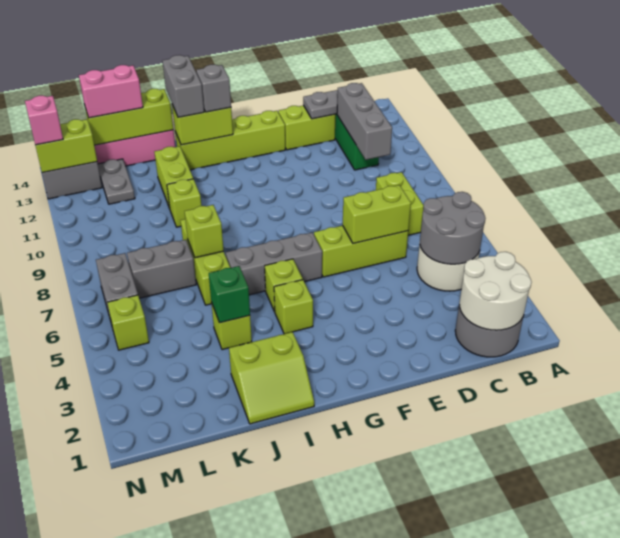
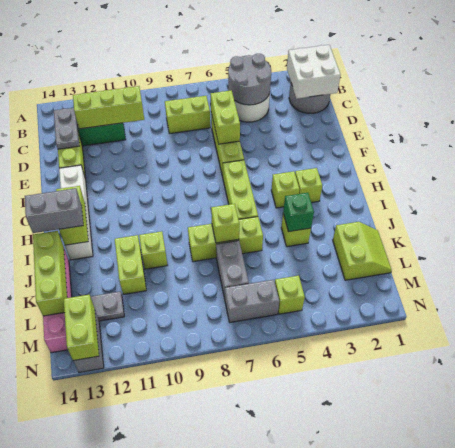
white 2x2 round brick [459,252,531,330] -> white 2x2 brick [287,45,340,99]
grey 1x3 brick [337,83,392,160] -> lime 1x3 brick [73,86,144,129]
lime 1x4 brick [175,111,285,170] -> white 1x4 brick [59,165,93,260]
grey 1x3 brick [226,232,322,295] -> lime 1x3 brick [223,160,258,219]
lime 1x1 brick [265,259,303,312] -> lime 1x1 brick moved to [295,168,322,203]
grey 1x1 brick [196,65,231,112] -> none
lime 2x2 slope [229,332,314,424] -> lime 2x2 slope moved to [333,222,392,280]
lime 1x2 brick [155,146,193,208] -> lime 1x2 brick turned to [115,235,146,294]
pink 1x2 brick [79,65,143,118] -> none
pink 1x1 brick [25,96,63,145] -> none

